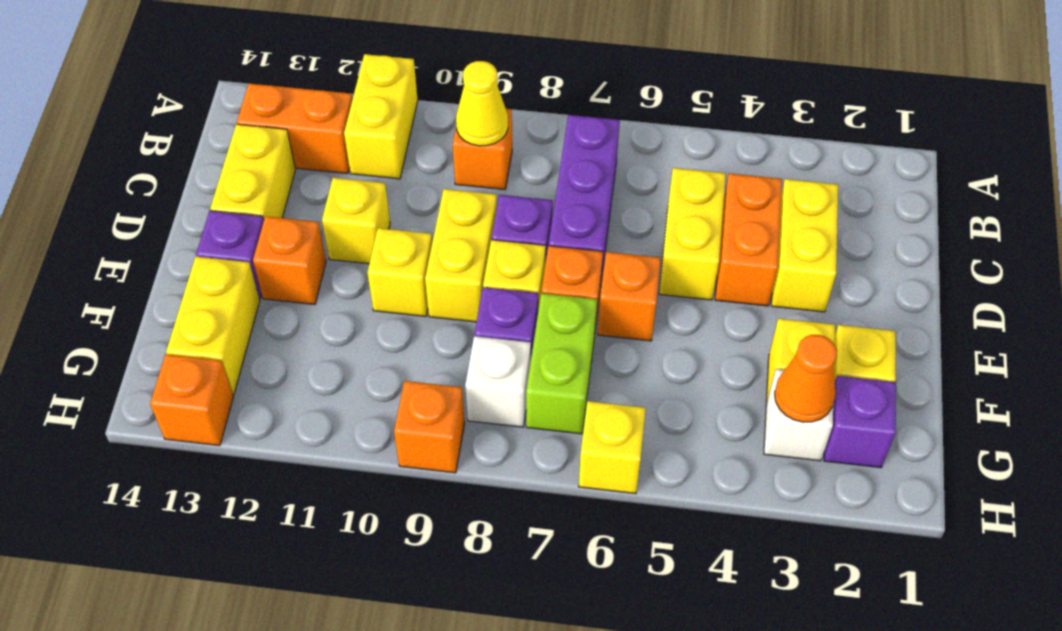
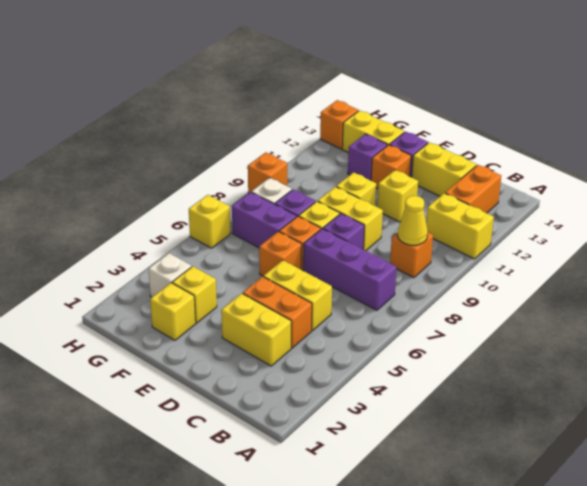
lime 1x2 brick [526,293,597,434] -> purple 1x2 brick [232,192,297,248]
purple 1x1 brick [824,376,896,468] -> purple 1x1 brick moved to [348,134,387,181]
orange 1x1 cone [775,335,837,422] -> none

